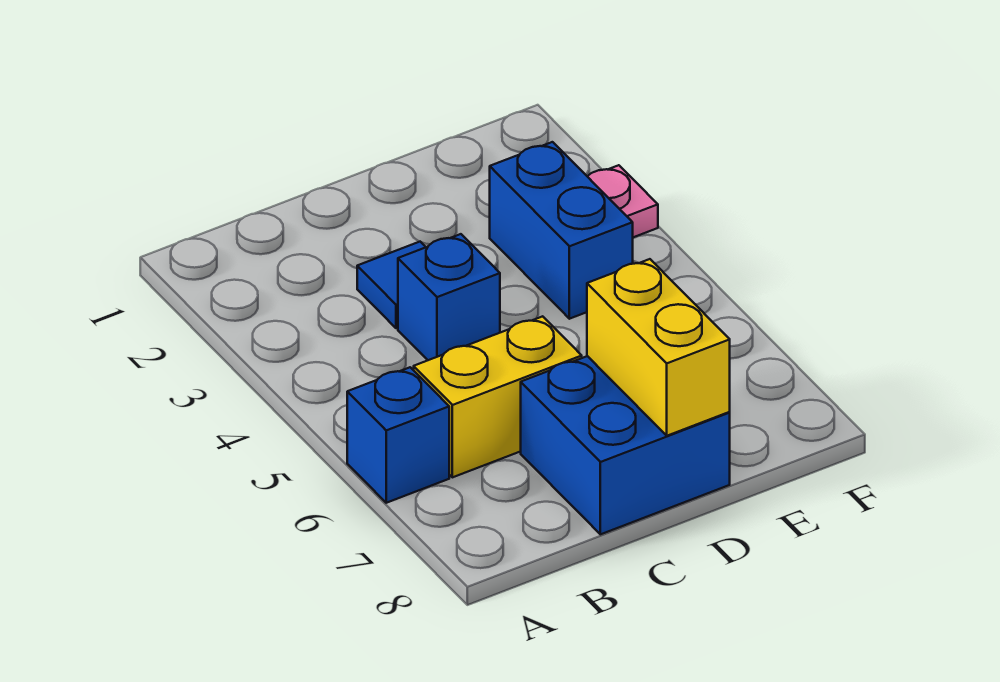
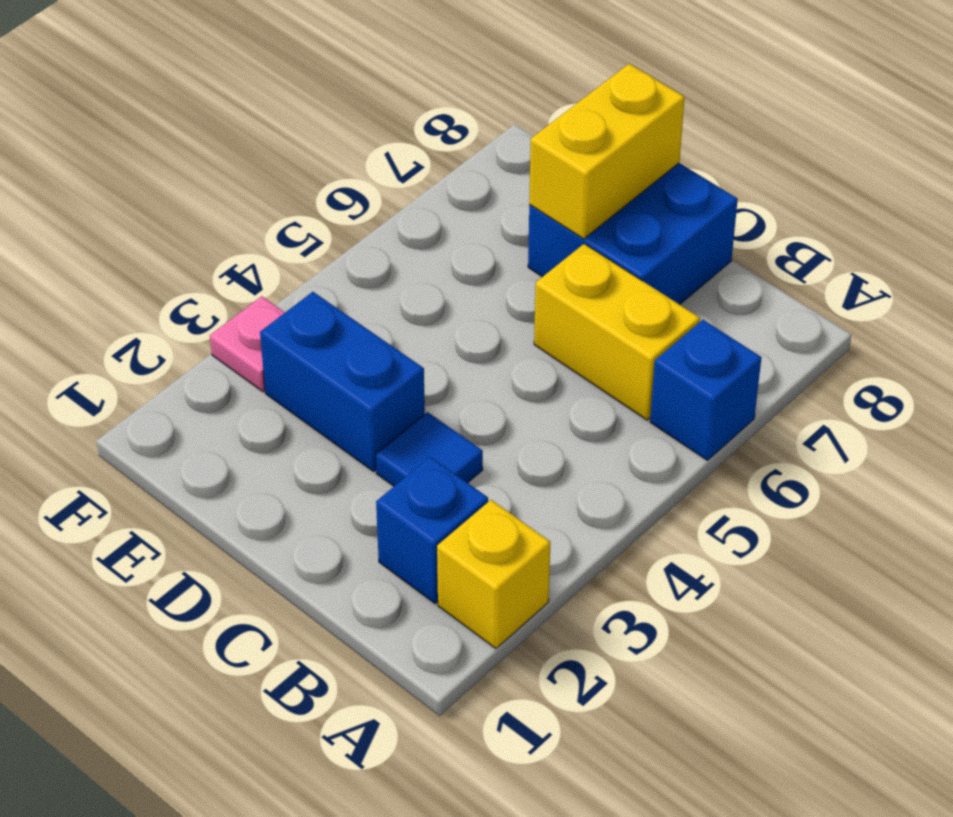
none -> yellow 1x1 brick [437,500,550,649]
blue 1x1 brick [398,234,500,360] -> blue 1x1 brick moved to [376,457,488,604]
blue 1x2 brick [490,142,633,319] -> blue 1x2 brick turned to [260,292,425,471]

